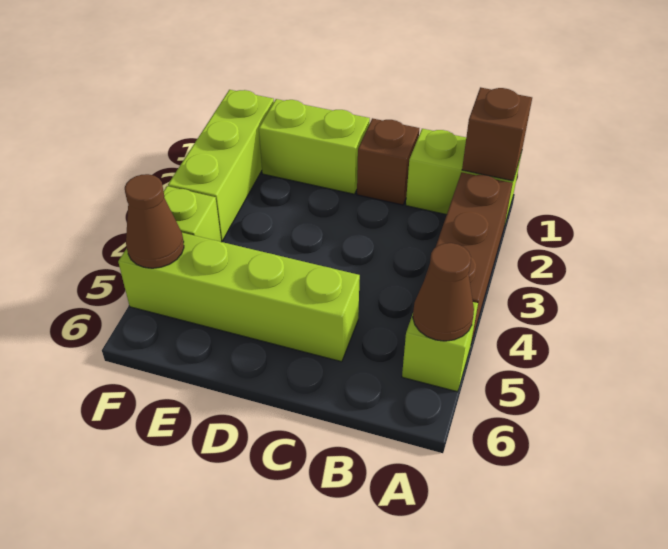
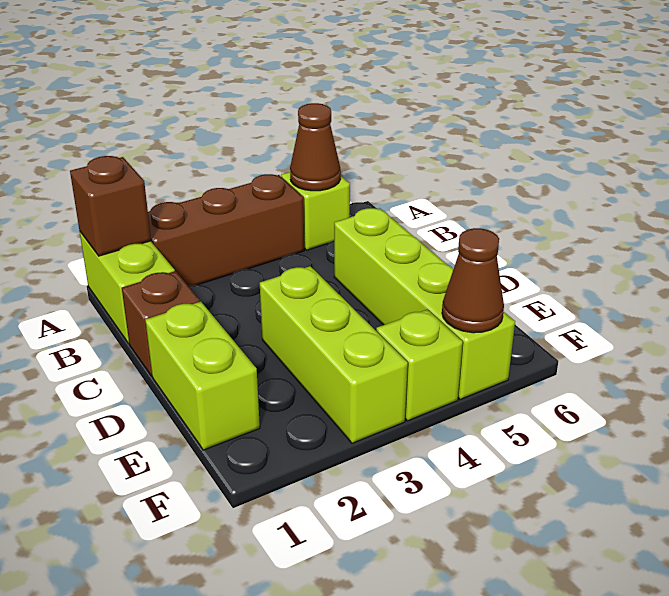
lime 1x3 brick [168,90,274,241] -> lime 1x3 brick turned to [260,266,408,443]

